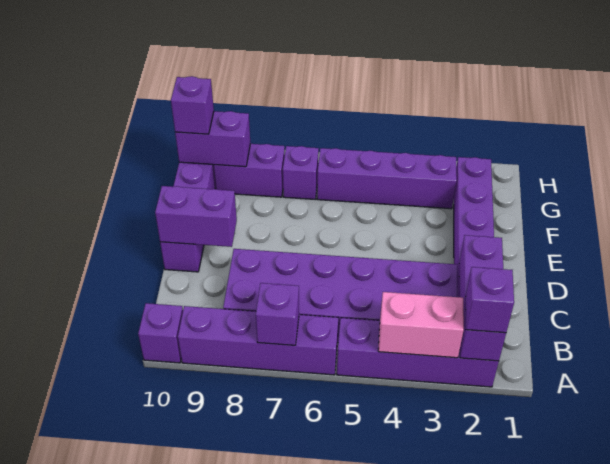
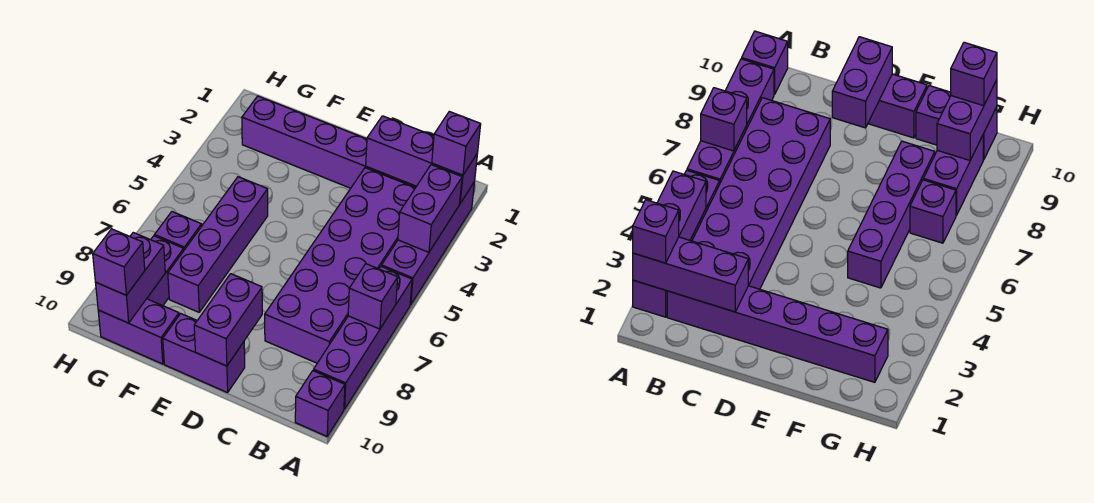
pink 1x2 brick [378,292,464,358] -> purple 1x2 brick [398,165,462,252]
purple 1x4 brick [317,148,457,209] -> purple 1x4 brick moved to [168,177,268,312]

